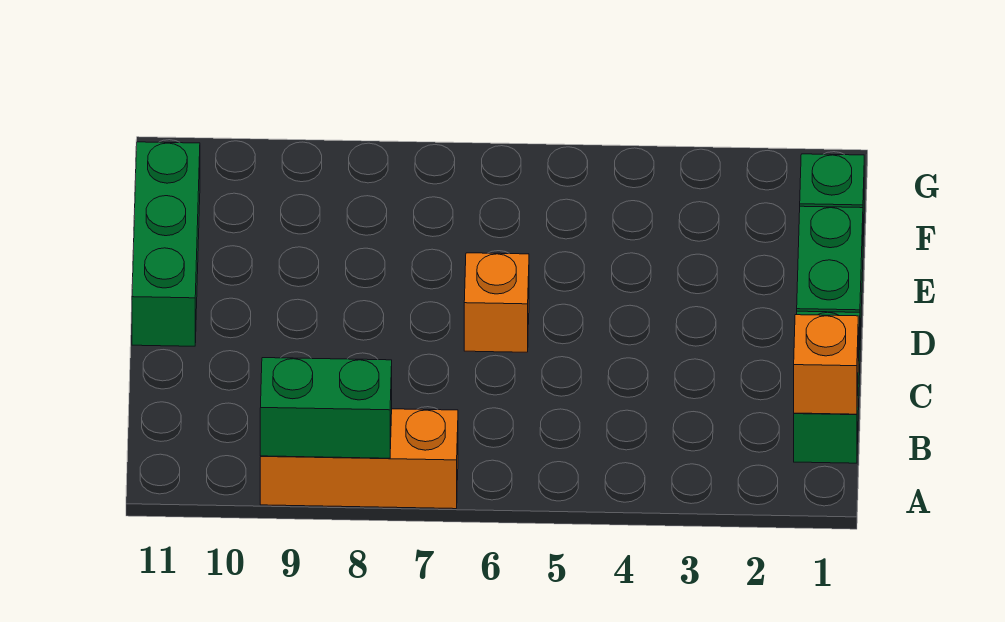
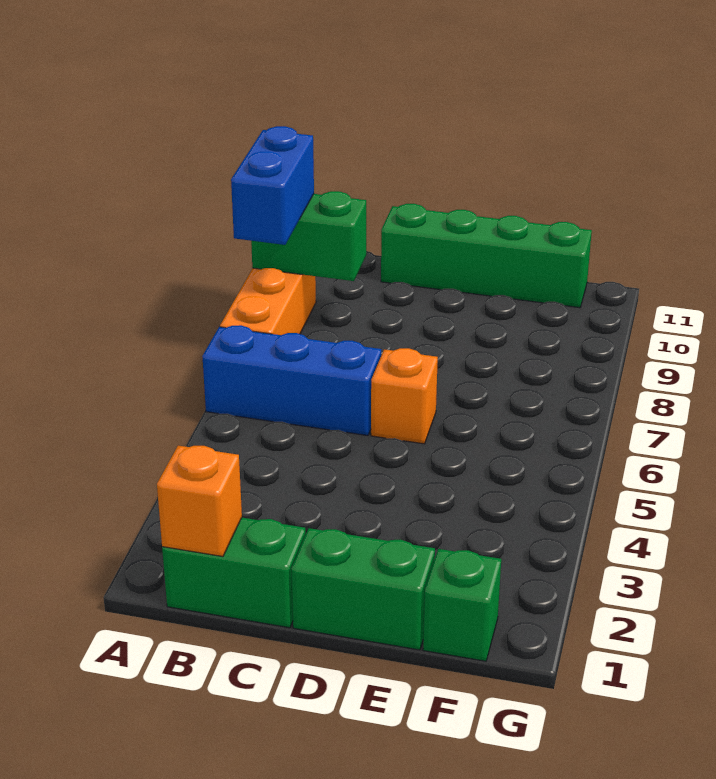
none -> blue 1x3 brick [202,325,381,435]
green 1x2 brick [260,358,392,458] -> green 1x2 brick turned to [251,191,366,281]
none -> blue 1x2 brick [231,126,314,245]
green 1x3 brick [132,142,200,346] -> green 1x4 brick [381,204,592,308]

